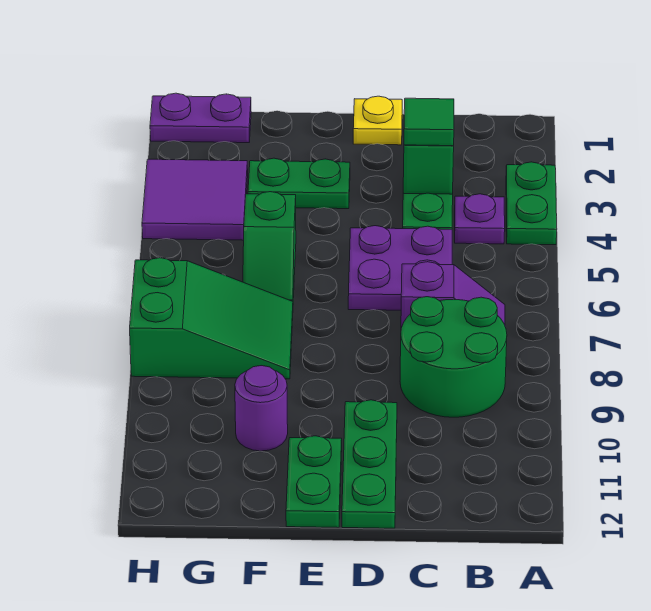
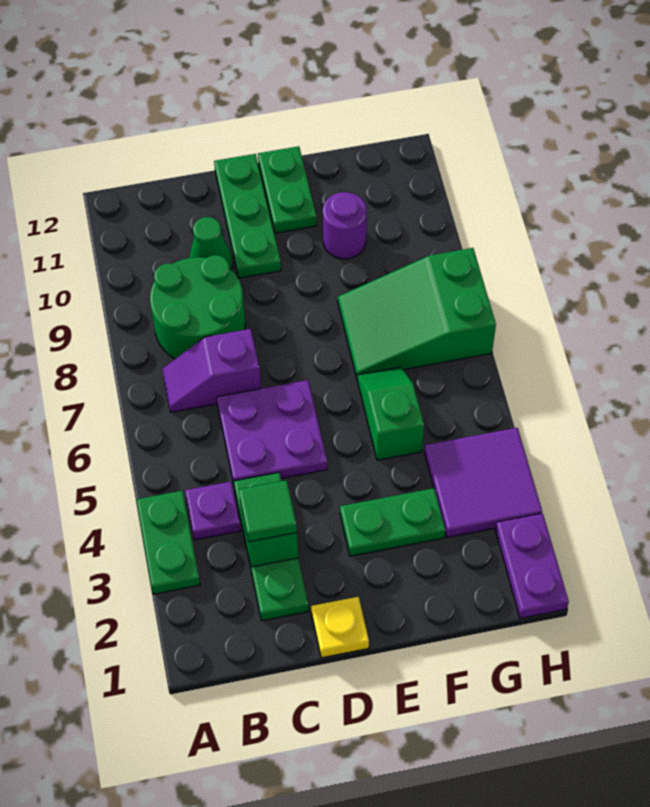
none -> green 1x1 cone [189,217,233,270]
purple 1x2 plate [150,93,251,143] -> purple 1x2 plate turned to [496,514,569,618]

